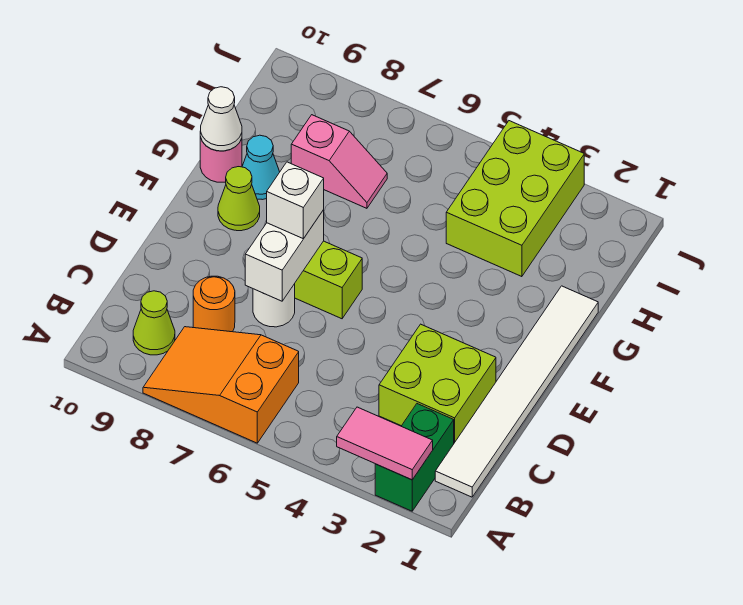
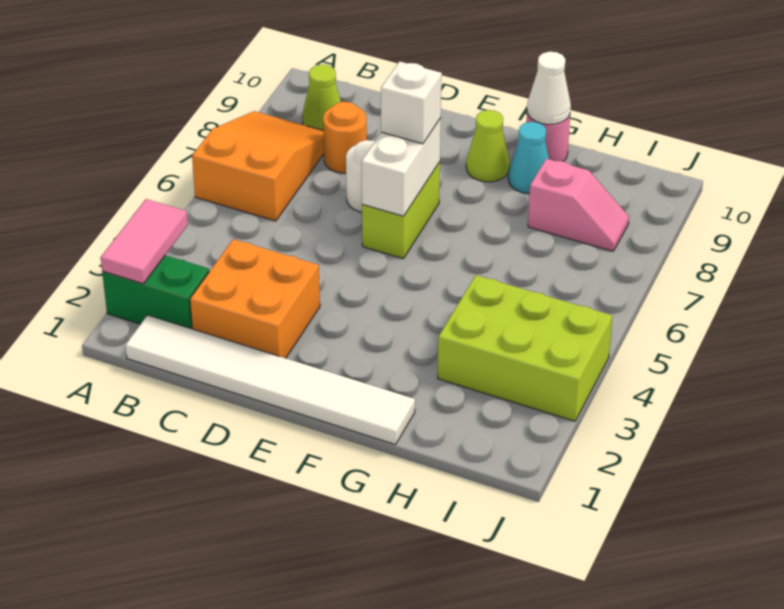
lime 2x2 brick [379,324,496,443] -> orange 2x2 brick [190,239,320,358]
white 1x2 brick [245,210,324,301] -> white 1x2 brick turned to [362,118,441,216]
pink 1x2 slope [291,115,387,208] -> pink 1x2 slope turned to [528,159,629,251]

